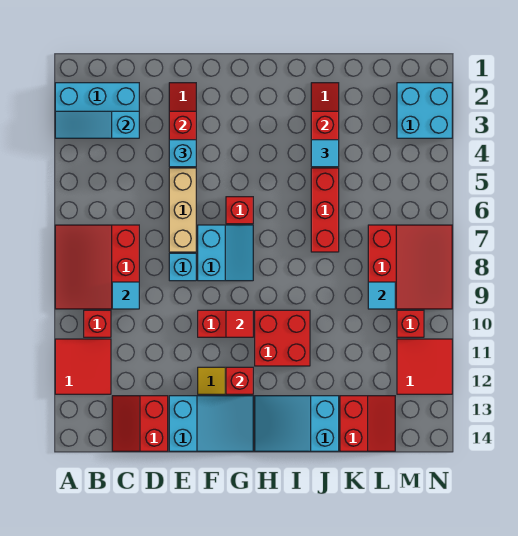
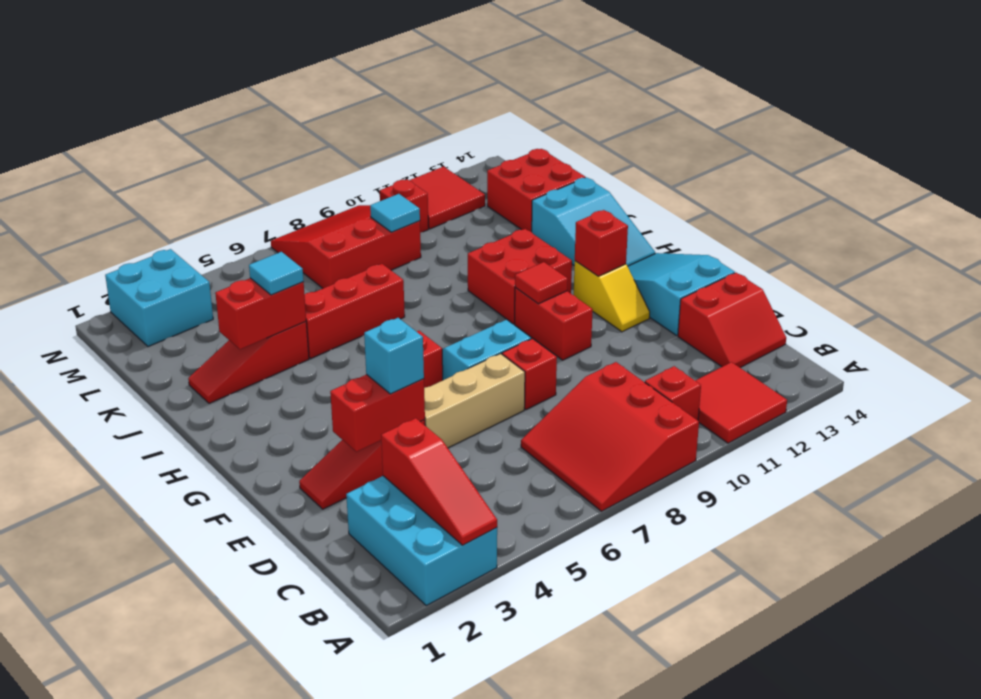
cyan 1x3 slope [55,111,139,138] -> red 1x3 slope [381,418,497,545]
red 3x3 slope [55,225,139,309] -> red 3x3 slope turned to [521,362,699,511]
cyan 1x1 tile [112,282,139,309] -> none
cyan 1x1 brick [169,253,196,281] -> red 1x1 brick [502,339,557,410]
red 2x2 slope [340,396,395,451] -> red 2x2 brick [487,149,585,232]

